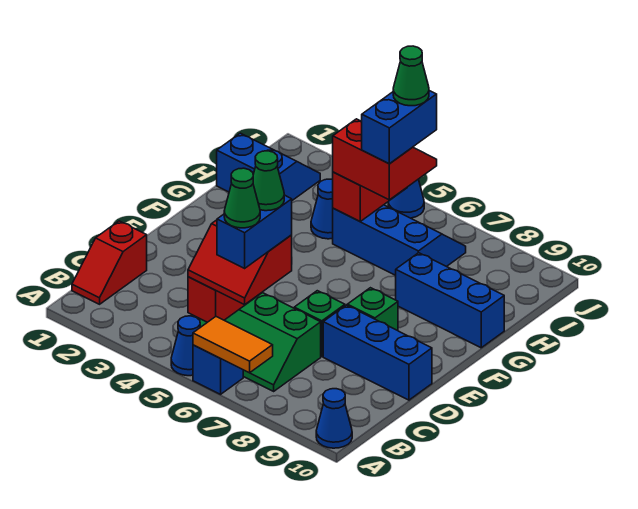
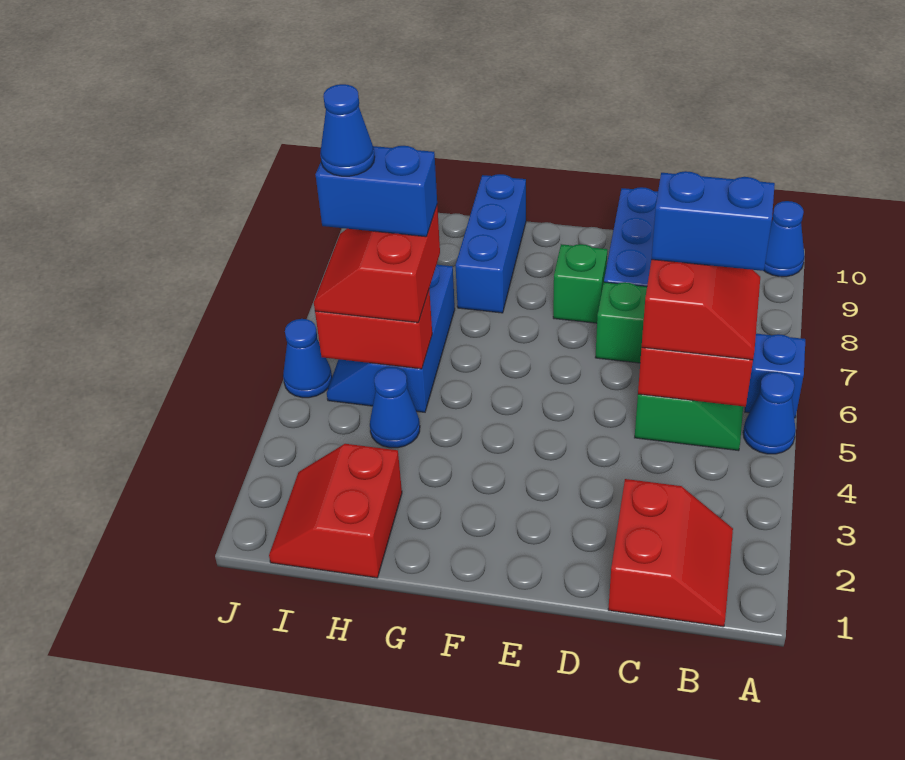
orange 1x2 tile [193,317,273,373] -> none
red 1x2 slope [72,221,147,304] -> red 2x2 slope [608,479,733,627]
green 1x1 cone [224,168,260,228] -> none
green 1x1 cone [253,151,284,211] -> none
blue 2x2 slope [217,133,320,200] -> red 2x2 slope [269,444,402,578]
green 1x1 cone [393,46,429,106] -> blue 1x1 cone [320,84,375,176]

